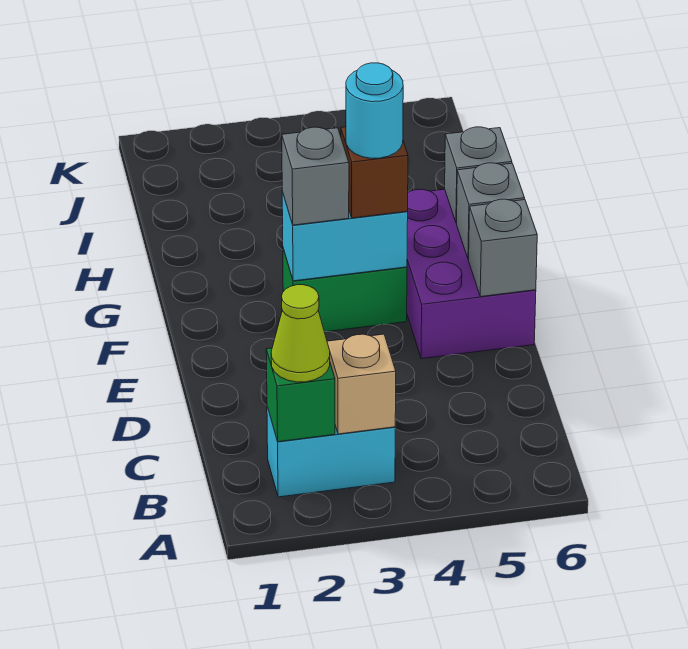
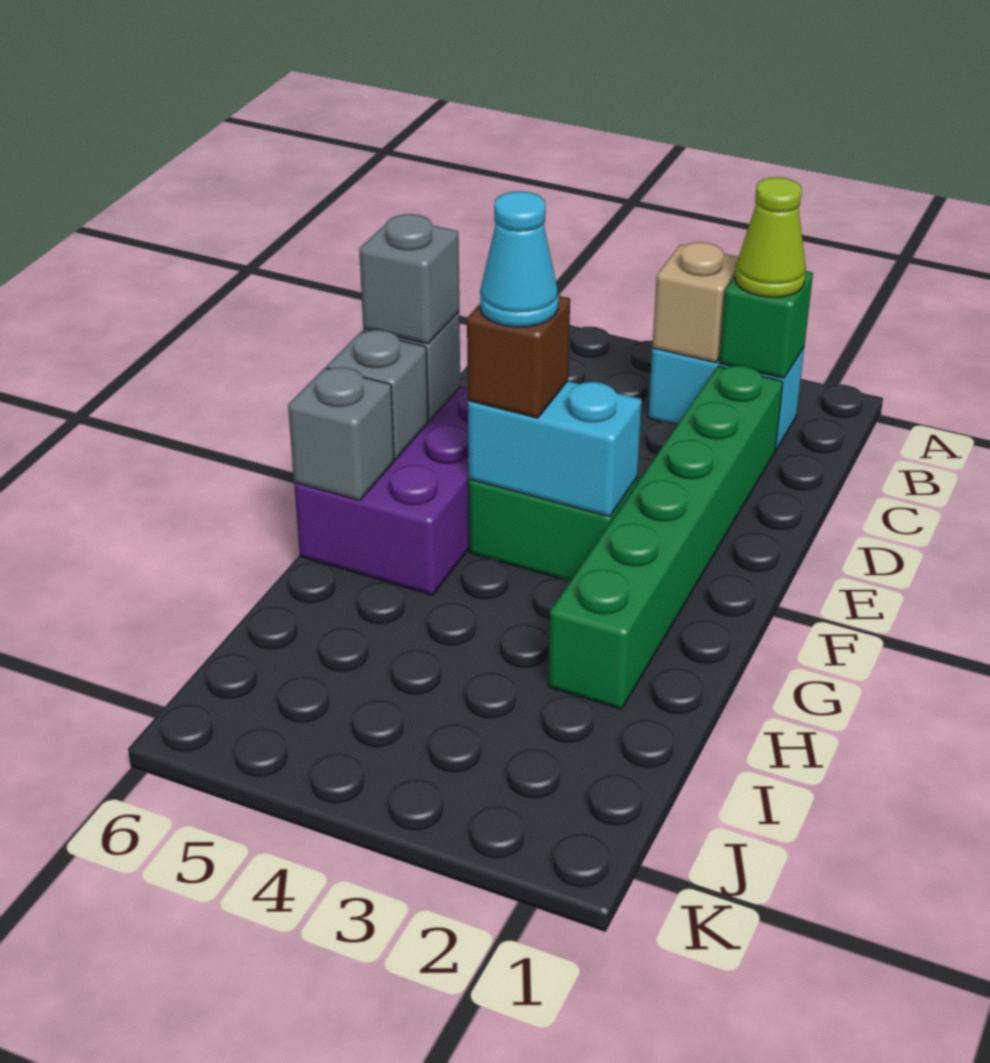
none -> green 1x6 brick [548,366,783,709]
grey 1x1 brick [282,127,349,225] -> grey 1x1 brick moved to [359,214,459,344]
cyan 1x1 round brick [346,63,403,158] -> cyan 1x1 cone [480,191,558,327]

